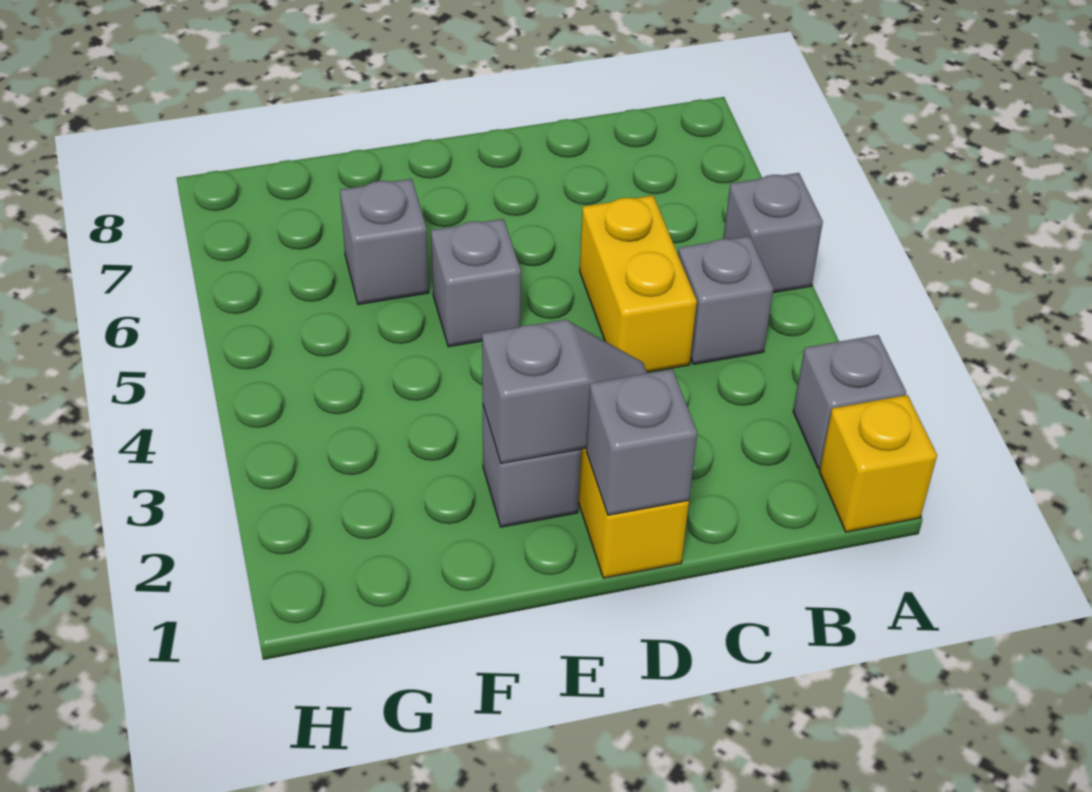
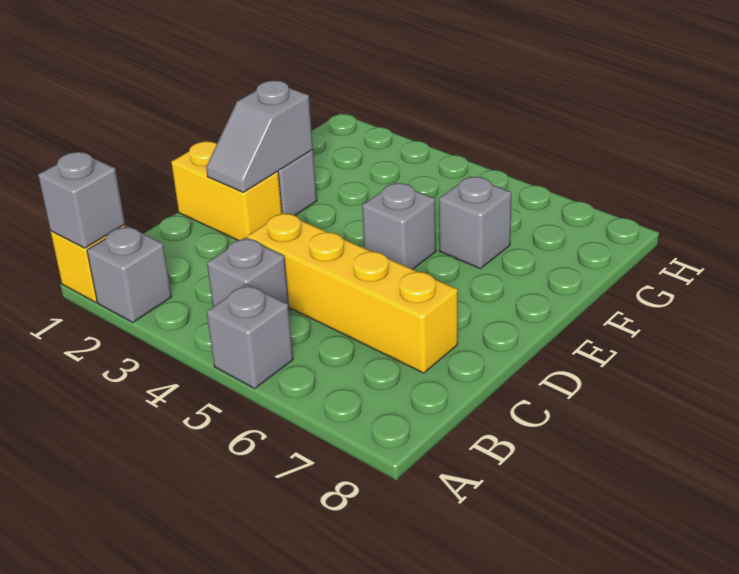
yellow 1x2 brick [580,196,697,372] -> yellow 1x4 brick [247,213,458,373]
grey 1x1 brick [586,369,697,515] -> grey 1x1 brick moved to [38,152,125,248]

